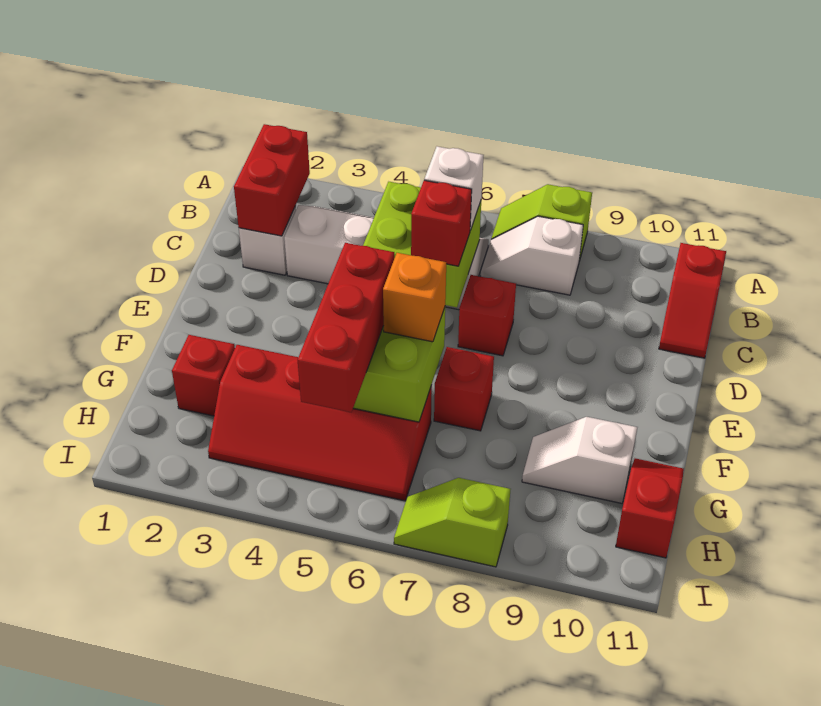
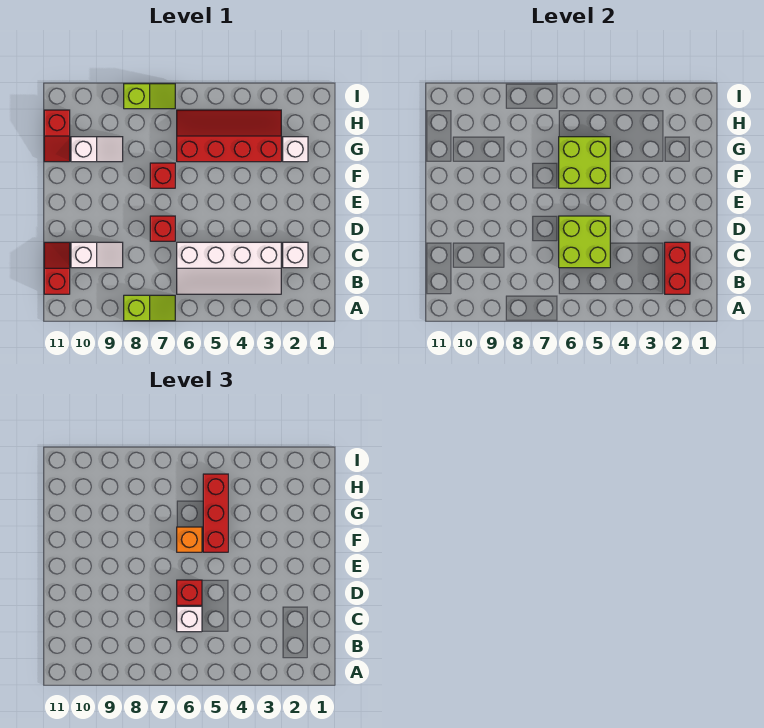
white 1x2 slope [480,216,583,295] -> white 1x2 slope moved to [71,242,123,268]
red 1x1 brick [172,335,235,416] -> white 1x1 brick [283,137,308,162]

